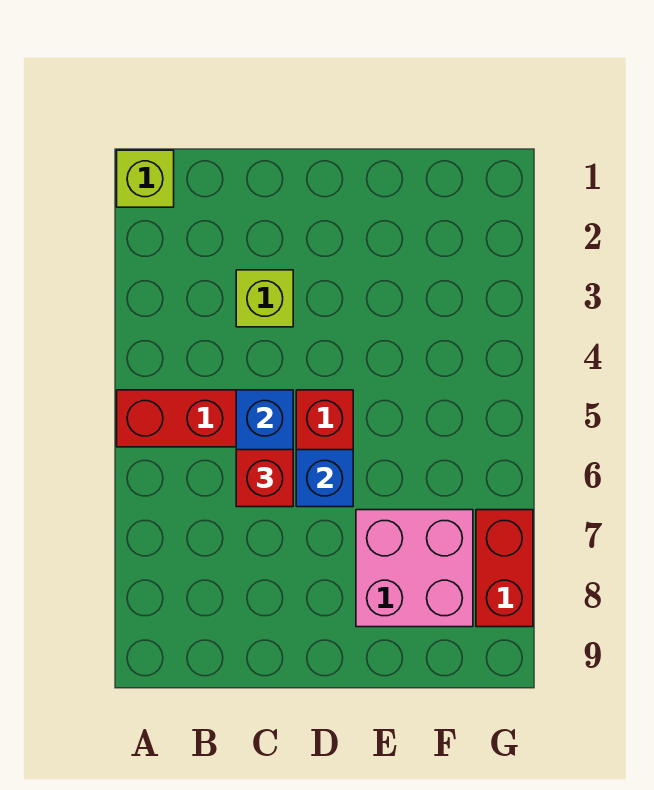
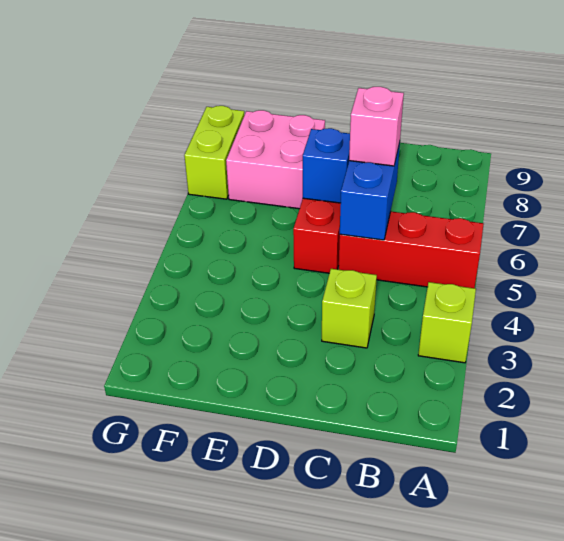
lime 1x1 brick [117,150,174,207] -> lime 1x1 brick moved to [418,282,476,363]
red 1x1 brick [236,450,293,507] -> pink 1x1 brick [349,87,404,166]
red 1x2 brick [476,510,533,627] -> lime 1x2 brick [184,106,244,199]

